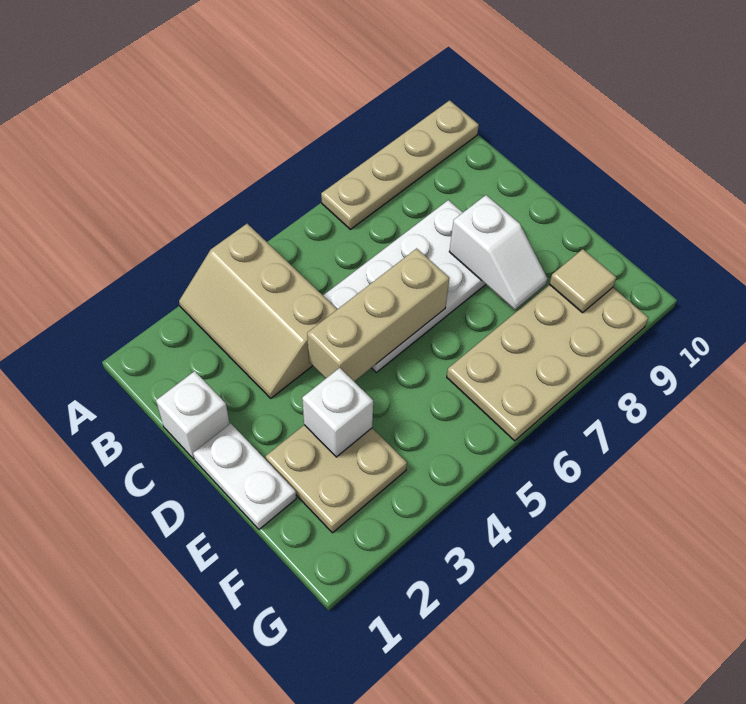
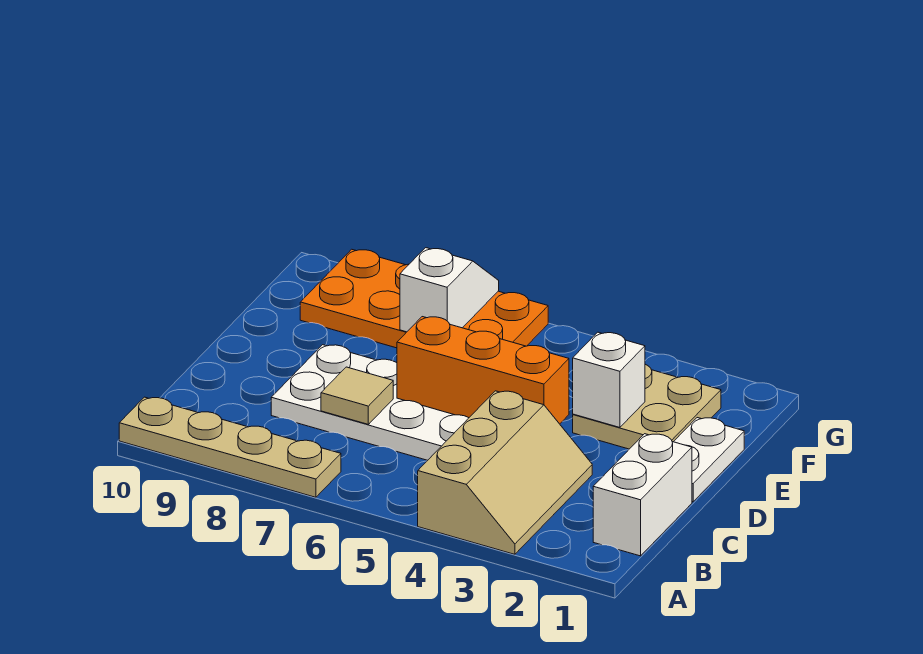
white 1x1 brick [156,371,230,459] -> white 1x2 brick [593,434,692,556]
tan 1x3 brick [307,248,449,381] -> orange 1x3 brick [397,317,569,424]
white 1x2 slope [449,195,548,310] -> white 1x2 slope moved to [400,248,499,332]
tan 2x4 plate [447,284,648,441] -> orange 2x4 plate [300,249,548,348]
tan 1x1 tile [550,249,616,313] -> tan 1x1 tile moved to [321,367,393,424]

